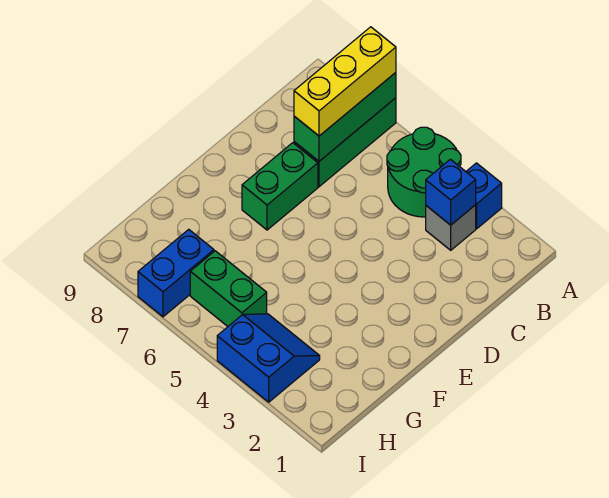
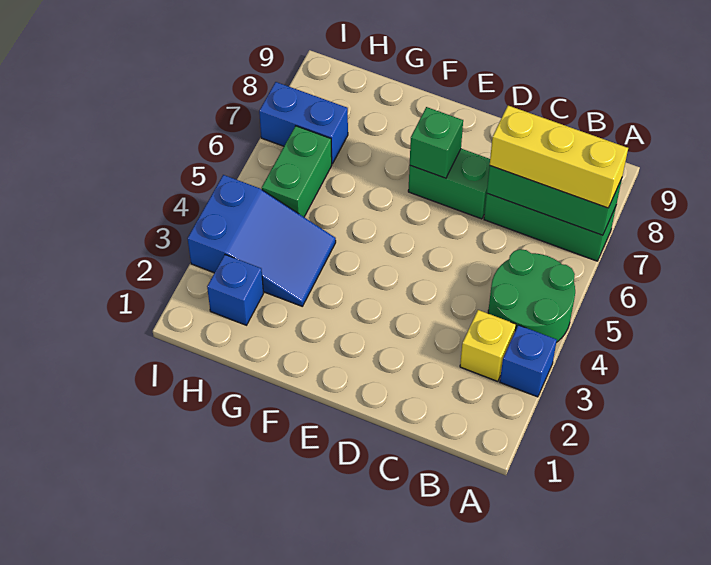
grey 1x1 brick [426,205,476,250] -> yellow 1x1 brick [460,310,516,381]
blue 1x1 brick [426,159,476,225] -> blue 1x1 brick moved to [207,255,264,325]
none -> green 1x1 brick [410,107,463,178]
blue 2x2 slope [217,314,320,402] -> blue 2x3 slope [188,175,336,306]

